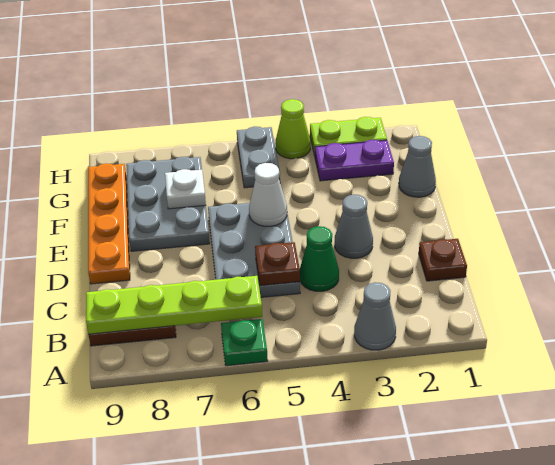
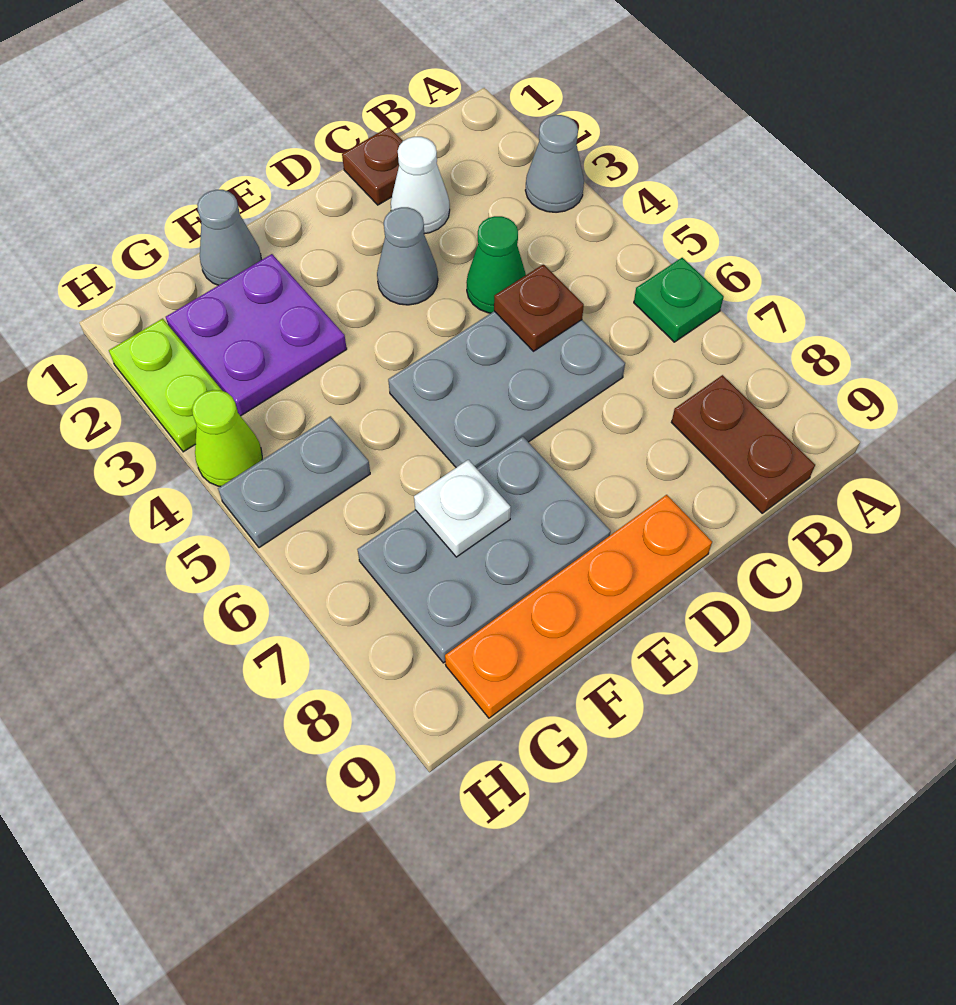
lime 1x4 plate [86,276,262,334] -> none
white 1x1 cone [249,163,287,226] -> white 1x1 cone moved to [391,137,450,234]
purple 1x2 plate [315,140,394,181] -> purple 2x2 plate [166,254,347,416]

